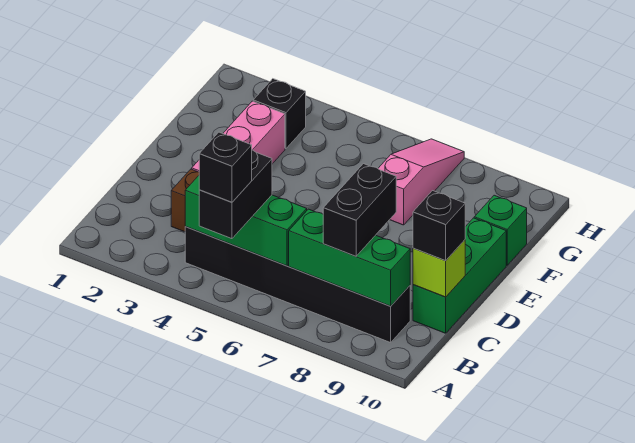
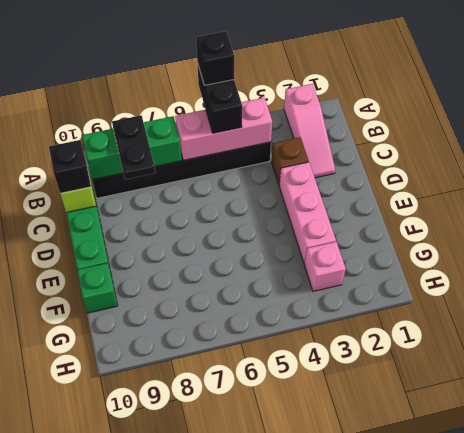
green 1x3 brick [185,176,307,266] -> pink 1x3 brick [175,98,272,160]
black 1x2 brick [323,164,396,256] -> black 1x2 plate [112,115,155,180]
pink 1x3 slope [378,139,464,225] -> pink 1x3 slope moved to [284,84,335,178]
black 1x1 brick [253,79,306,149] -> pink 1x1 brick [305,242,346,291]

